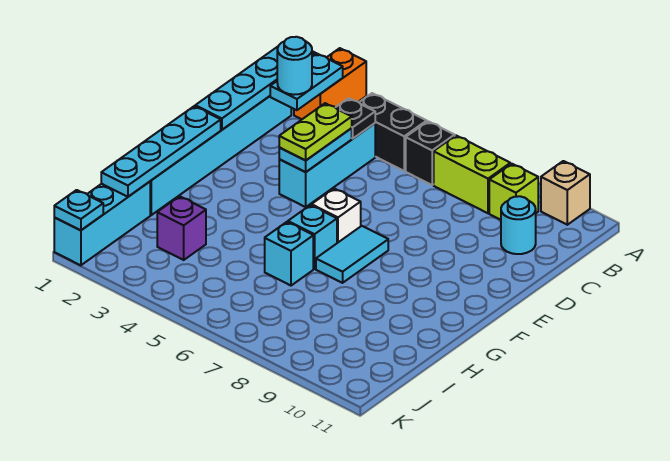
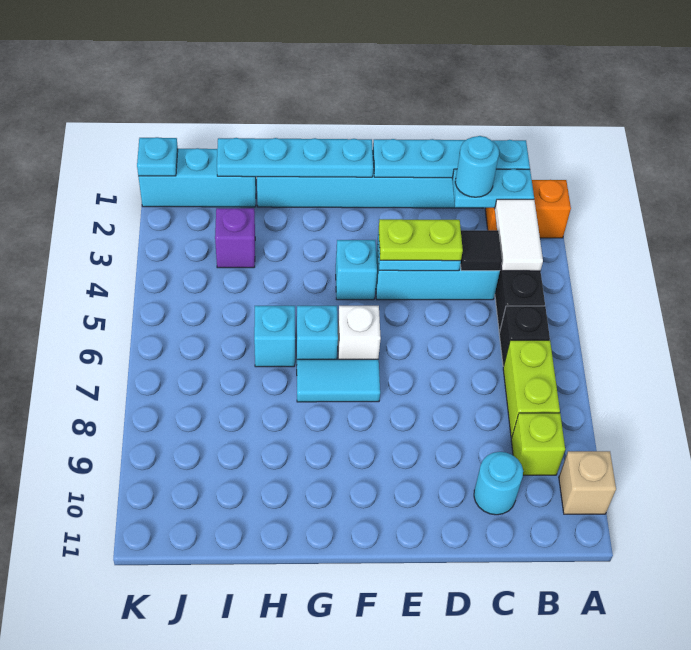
none -> white 1x2 tile [495,199,543,271]
black 1x1 plate [335,98,375,138] -> black 1x1 tile [460,230,502,271]
none -> cyan 1x1 brick [336,240,377,300]

